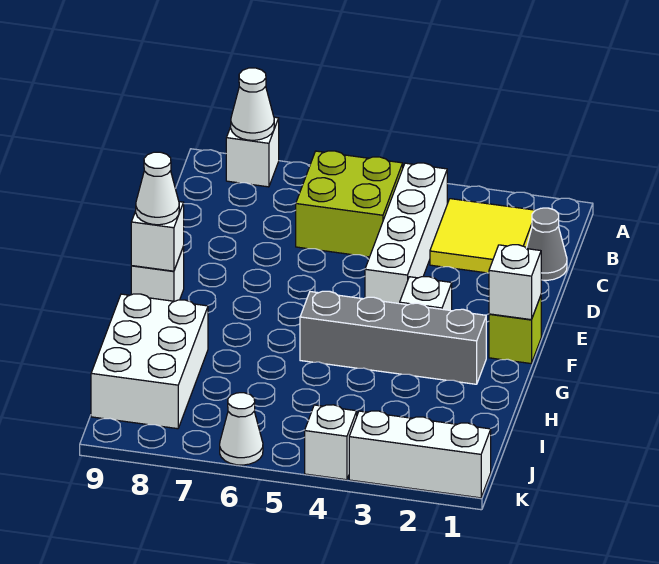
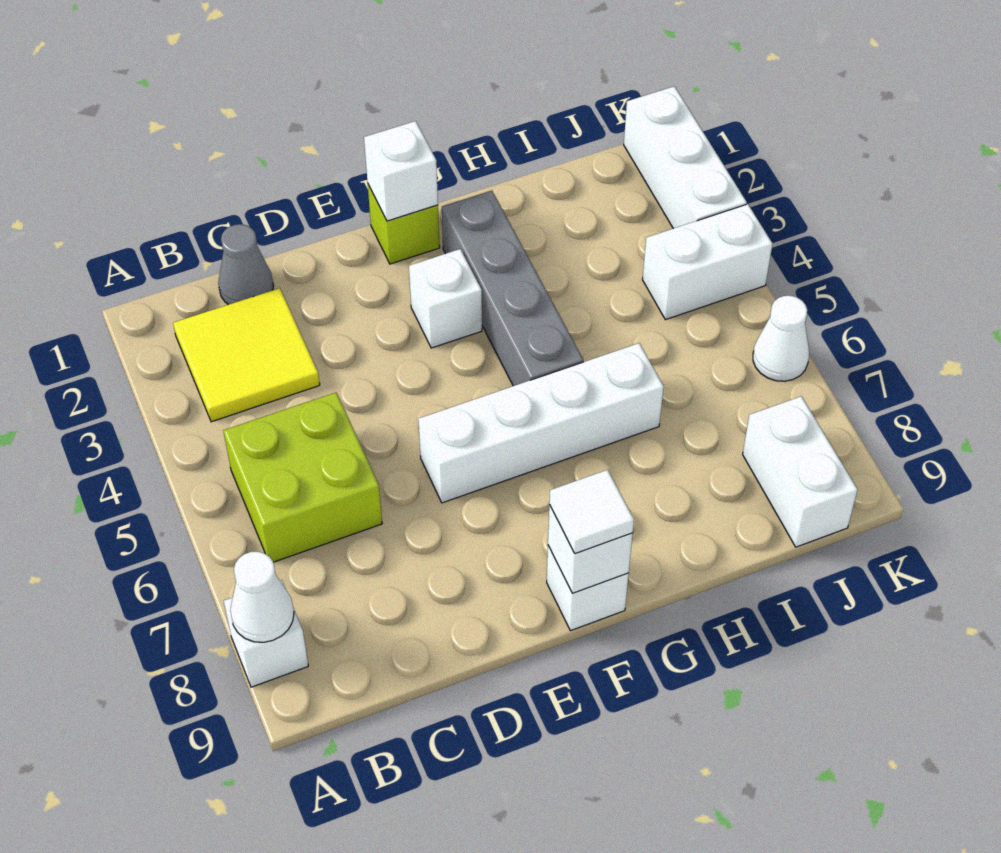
white 1x4 brick [365,163,447,304] -> white 1x4 brick moved to [418,343,664,503]
white 1x1 cone [136,152,179,225] -> white 1x1 tile [549,470,634,554]
white 2x3 brick [91,294,208,429] -> white 1x2 brick [743,396,858,547]
white 1x1 brick [305,405,357,480] -> white 1x2 brick [643,204,772,320]

